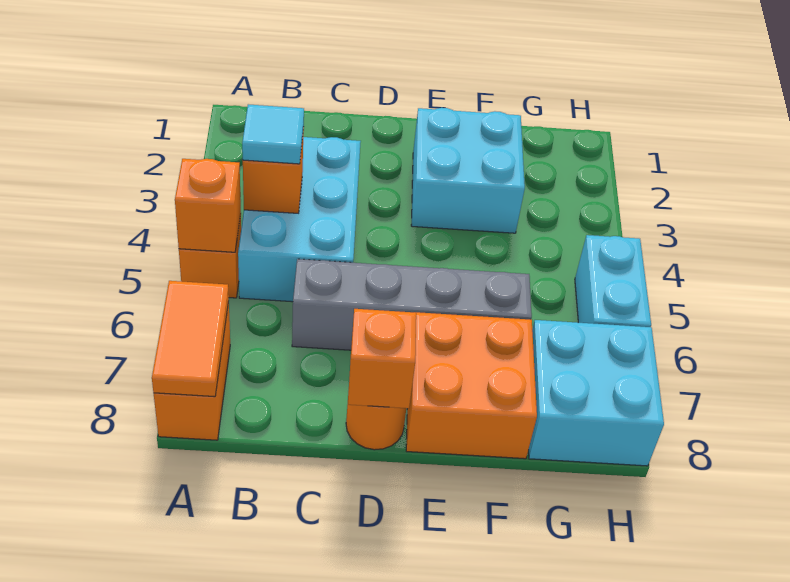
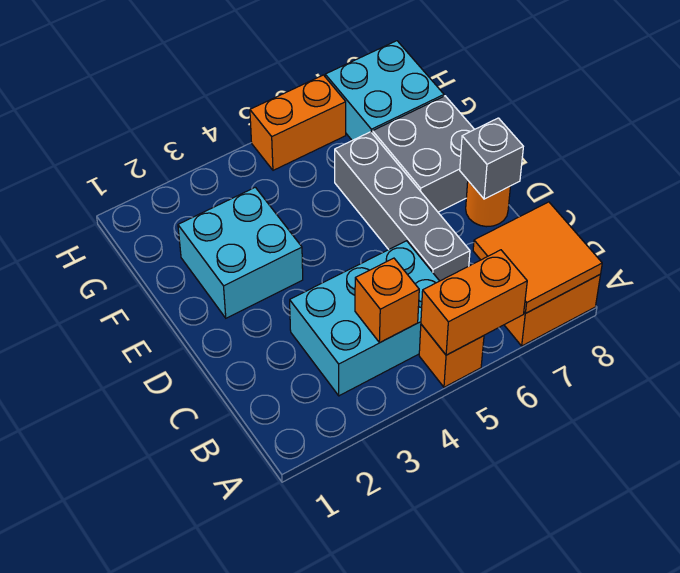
orange 1x1 brick [175,159,241,252] -> orange 1x2 brick [421,250,527,355]
orange 1x2 tile [152,281,229,397] -> orange 2x2 tile [473,202,602,314]
cyan 1x1 tile [242,104,304,164] -> none
orange 1x1 brick [348,309,416,408] -> grey 1x1 brick [460,118,523,199]
orange 2x2 brick [406,312,537,459] -> grey 2x2 brick [373,96,474,212]
cyan 1x2 brick [575,235,651,327] -> orange 1x2 brick [250,75,346,170]

